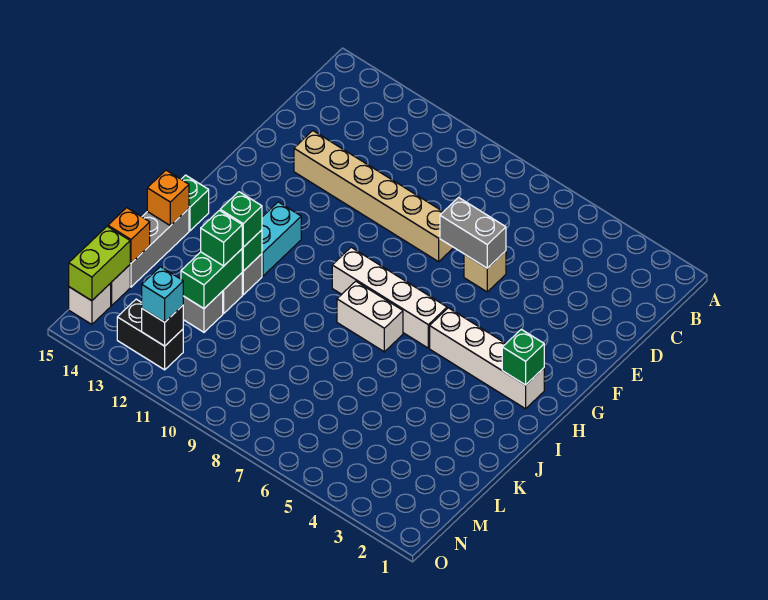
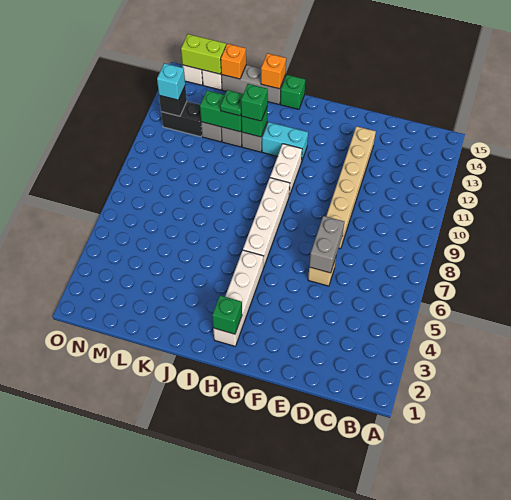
white 1x2 brick [337,281,403,352] -> white 1x2 brick moved to [270,144,302,196]
green 1x1 brick [201,210,242,266] -> green 1x1 plate [220,90,243,116]
black 1x2 brick [117,299,183,370] -> black 1x2 brick turned to [161,101,202,137]

